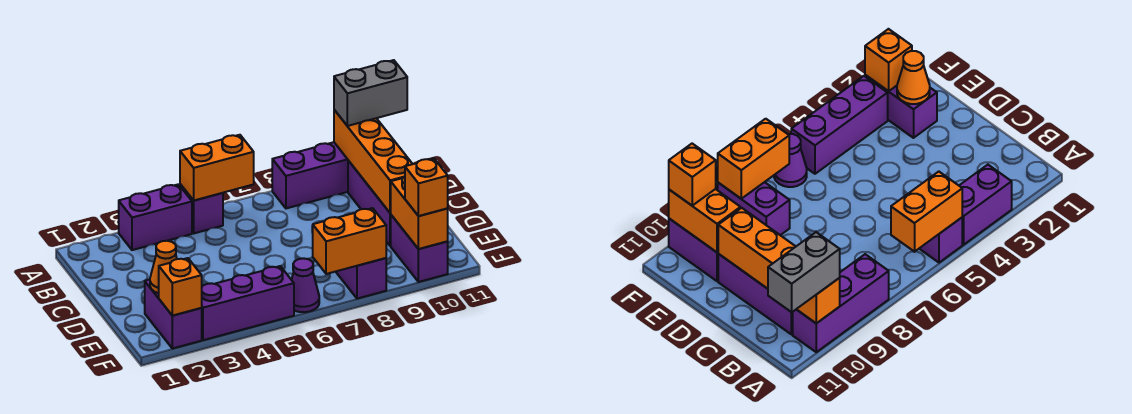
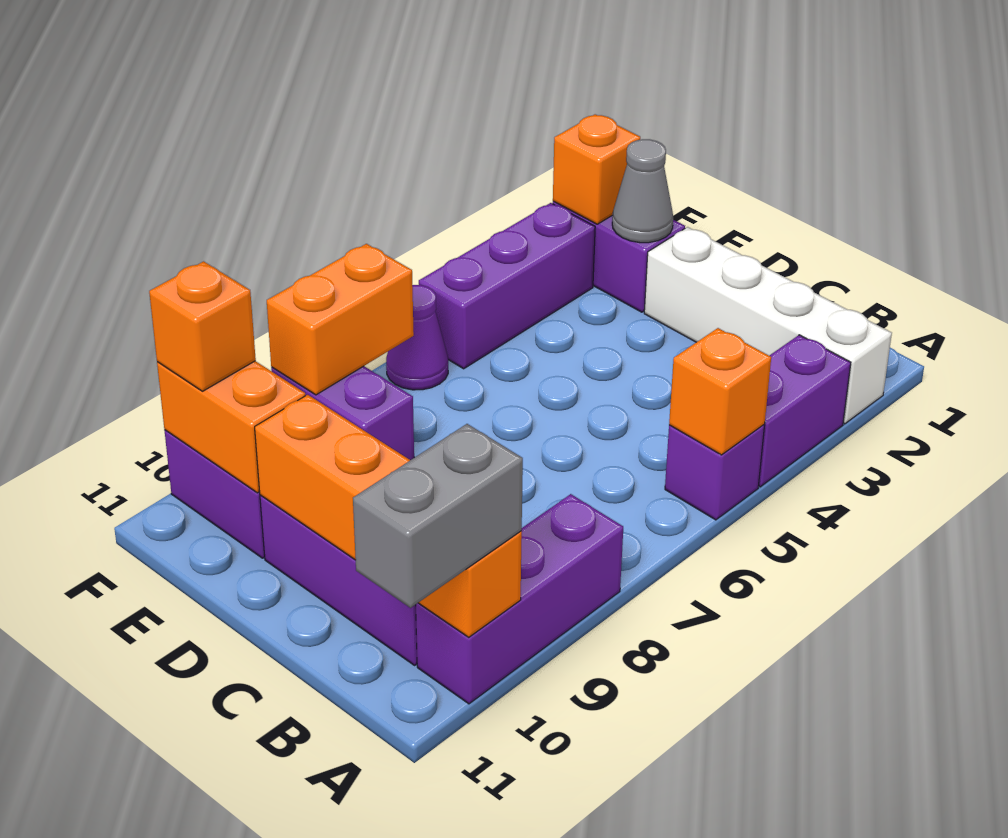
none -> white 1x4 brick [644,227,892,424]
orange 1x2 brick [180,135,254,200] -> orange 1x1 brick [669,328,771,455]
orange 1x1 cone [150,241,177,293] -> grey 1x1 cone [612,139,673,243]

